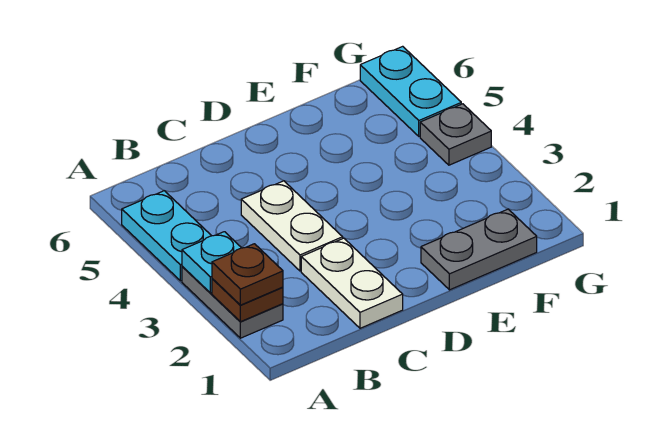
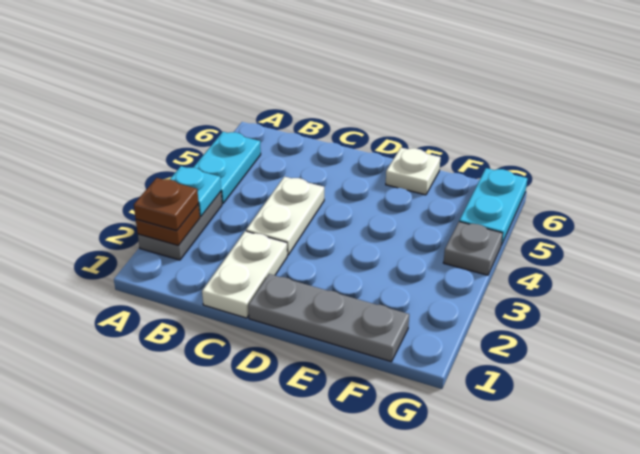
grey 1x2 plate [421,209,537,290] -> grey 1x3 plate [248,274,409,362]
none -> white 1x1 plate [386,148,441,195]

